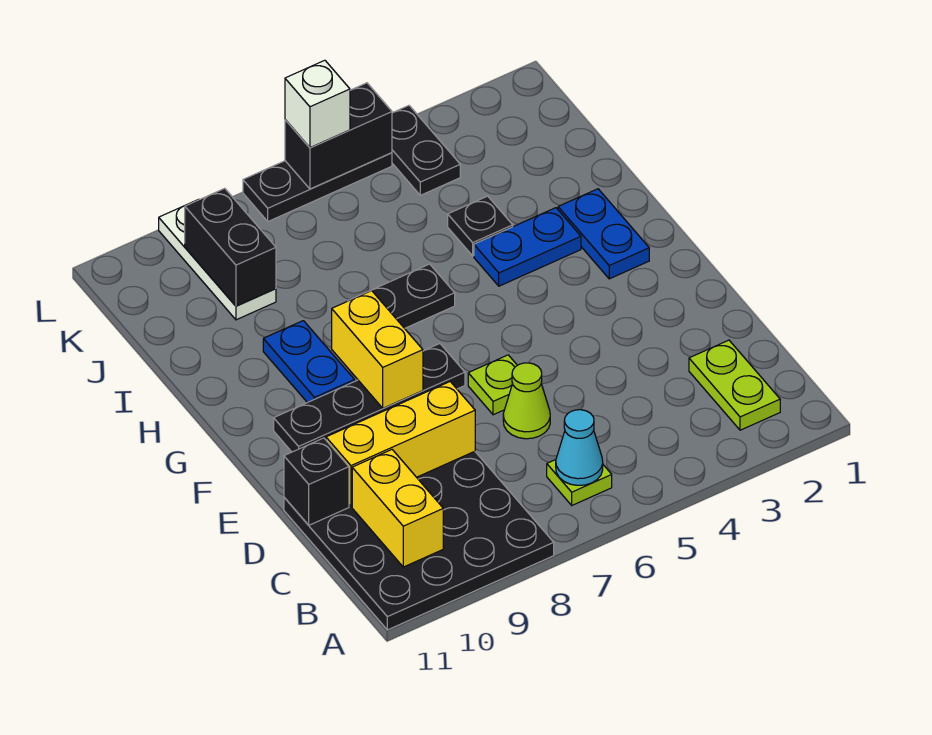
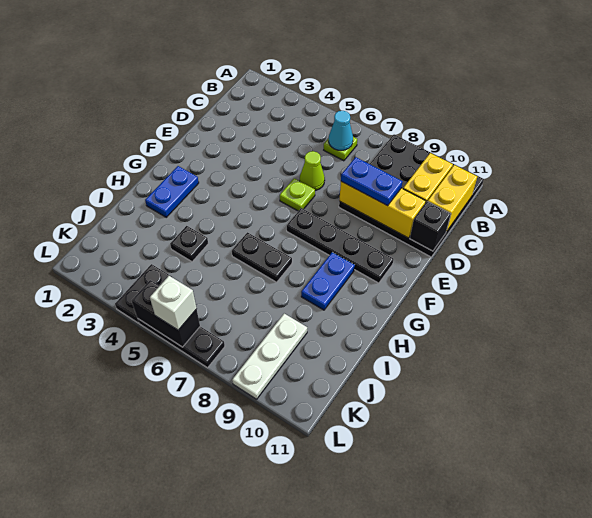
lime 1x2 plate [689,340,780,430] -> none
yellow 1x2 brick [332,291,423,408] -> yellow 1x2 brick moved to [428,165,477,232]
blue 1x2 plate [474,208,581,286] -> blue 1x2 plate moved to [341,157,403,206]
black 1x2 brick [185,188,276,306] -> none

